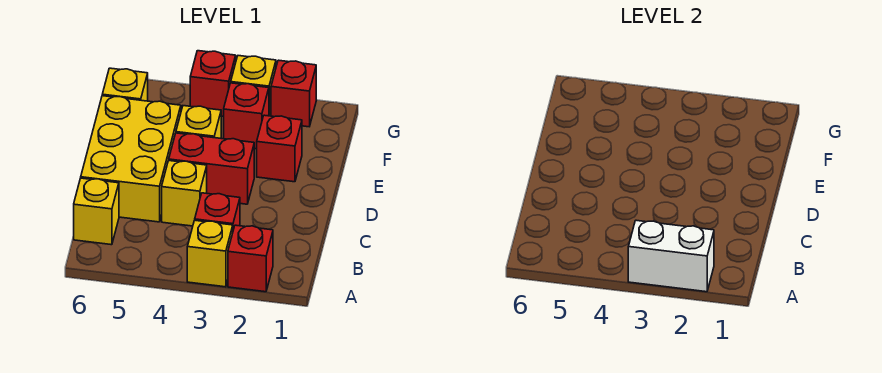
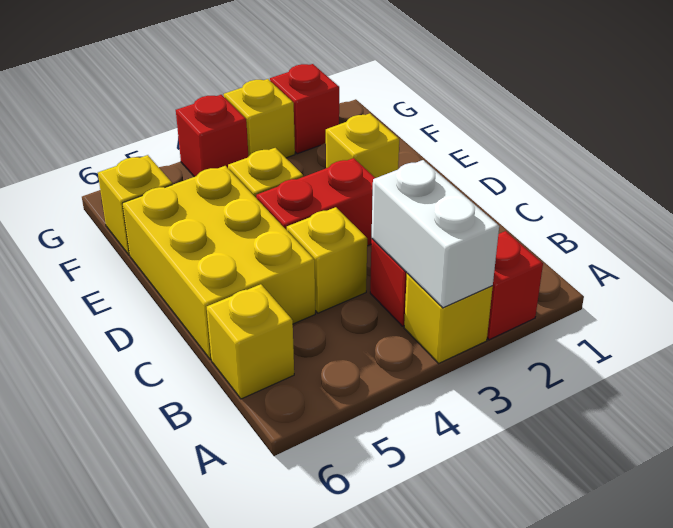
white 1x2 brick [628,220,714,292] -> white 1x2 brick turned to [372,160,499,308]
red 1x1 brick [257,115,302,182] -> yellow 1x1 brick [326,113,399,178]
red 1x1 brick [224,83,269,149] -> none

